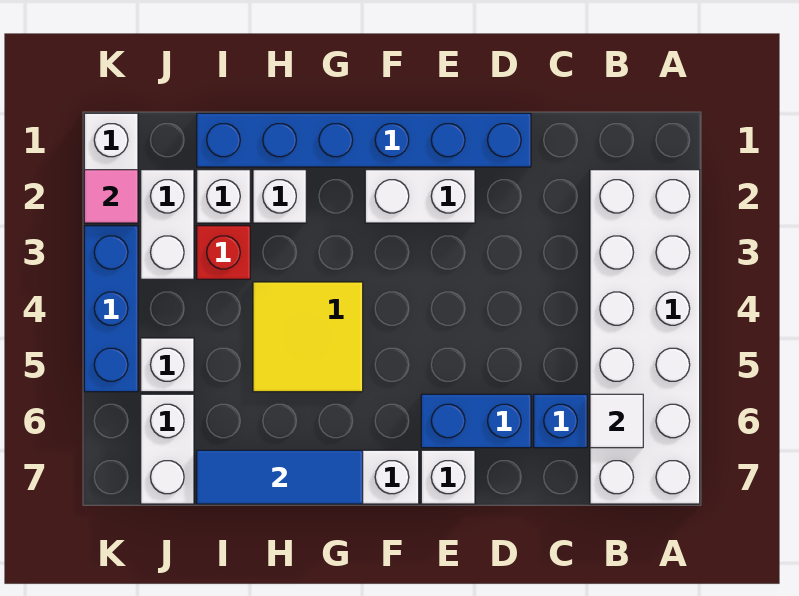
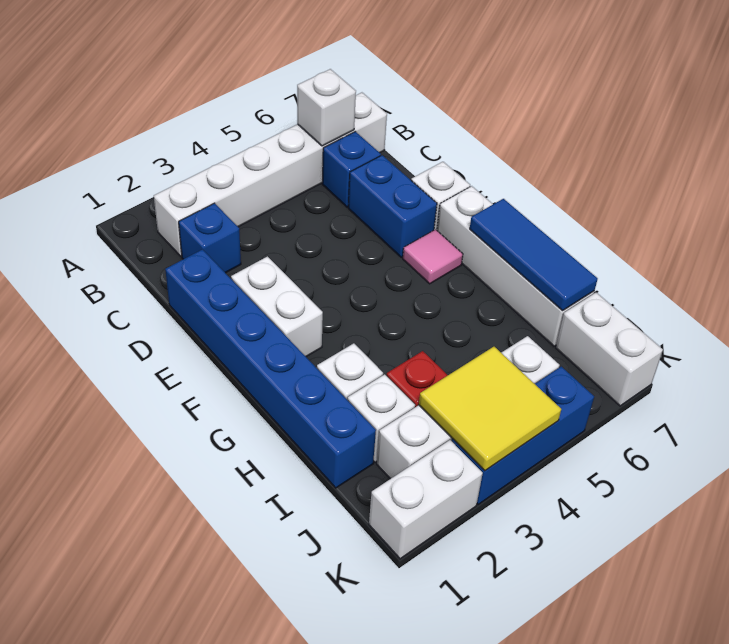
white 2x6 brick [590,170,700,504] -> white 1x6 brick [154,93,387,257]
white 1x1 tile [590,394,643,448] -> white 1x1 brick [297,69,356,146]
none -> blue 1x1 brick [179,203,241,273]
yellow 2x2 tile [253,282,363,392] -> yellow 2x2 tile moved to [419,347,561,471]
white 1x2 brick [141,394,194,504] -> white 1x2 brick turned to [556,293,663,406]
pink 1x1 tile [84,170,138,223] -> pink 1x1 tile moved to [403,229,463,284]

